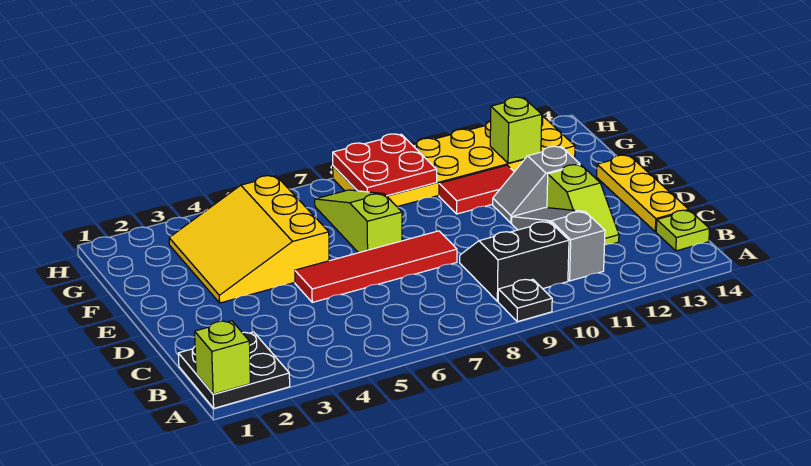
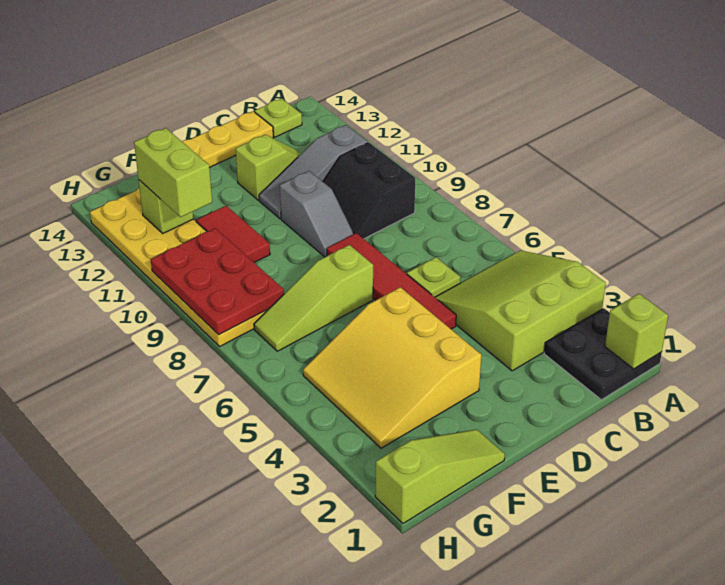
none -> lime 3x3 slope [435,250,606,371]
black 1x1 plate [498,279,552,322] -> none
none -> lime 1x1 plate [407,257,460,297]
yellow 3x3 slope [169,176,329,303] -> yellow 3x3 slope turned to [303,287,481,448]
grey 1x2 slope [493,146,580,223] -> grey 1x2 slope moved to [280,171,354,257]
none -> lime 1x3 slope [375,429,505,523]
red 2x2 plate [333,134,437,196] -> red 2x3 plate [151,228,284,335]
none -> lime 1x2 brick [134,128,212,217]

